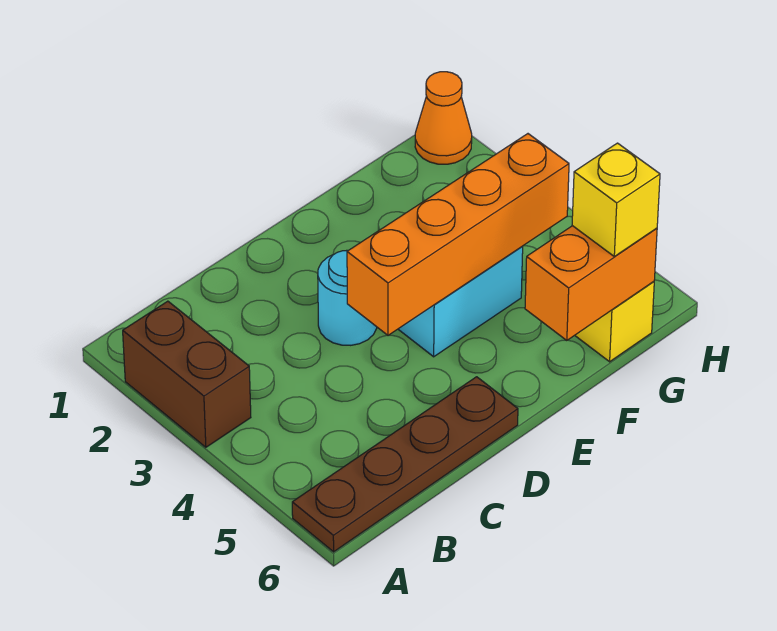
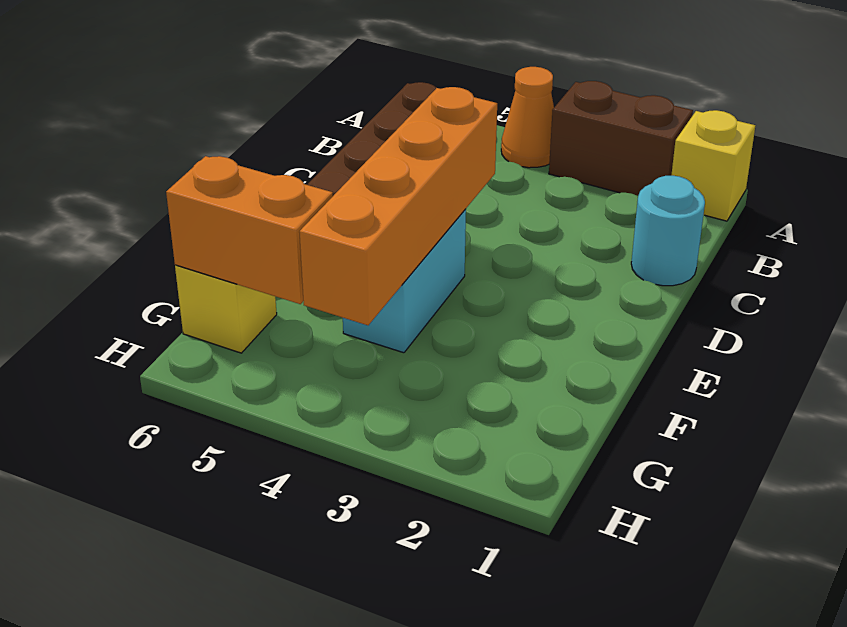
cyan 1x1 round brick [318,250,377,345] -> cyan 1x1 round brick moved to [631,176,705,286]
orange 1x2 brick [525,226,657,340] -> orange 1x2 brick turned to [166,156,333,304]
yellow 1x1 brick [572,143,660,256] -> yellow 1x1 brick moved to [671,110,755,221]
orange 1x1 cone [415,72,472,164] -> orange 1x1 cone moved to [501,67,554,168]

